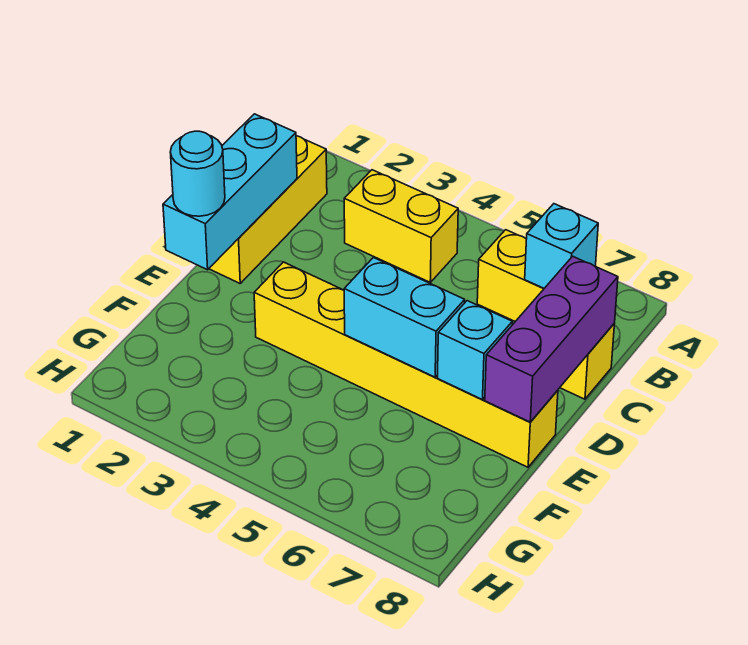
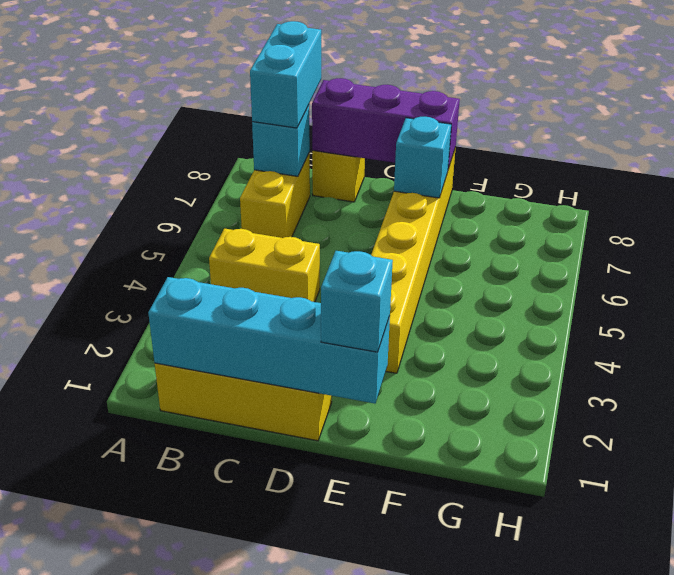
yellow 1x2 brick [344,170,458,282] -> yellow 1x2 brick turned to [209,229,320,302]
cyan 1x3 brick [163,114,297,270] -> cyan 1x4 brick [148,277,390,404]
cyan 1x1 round brick [170,131,225,216] -> cyan 1x1 brick [321,251,393,352]
cyan 1x2 brick [344,258,465,377] -> cyan 1x2 brick moved to [250,21,321,128]

